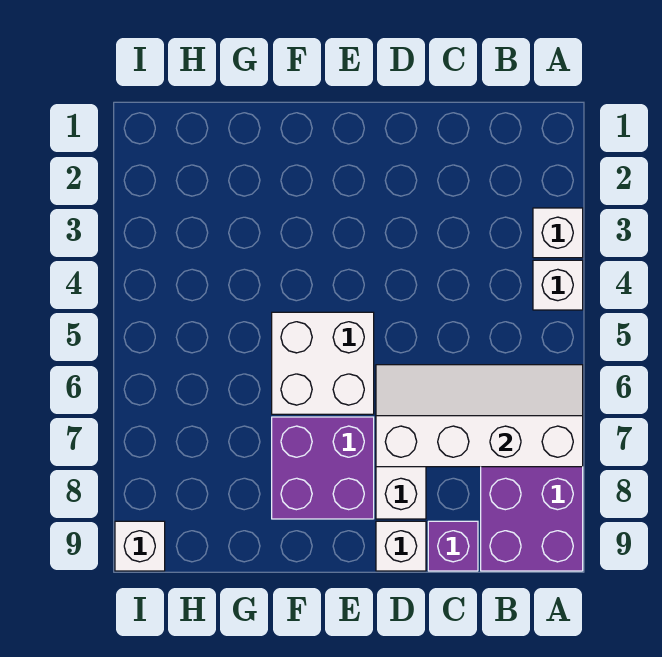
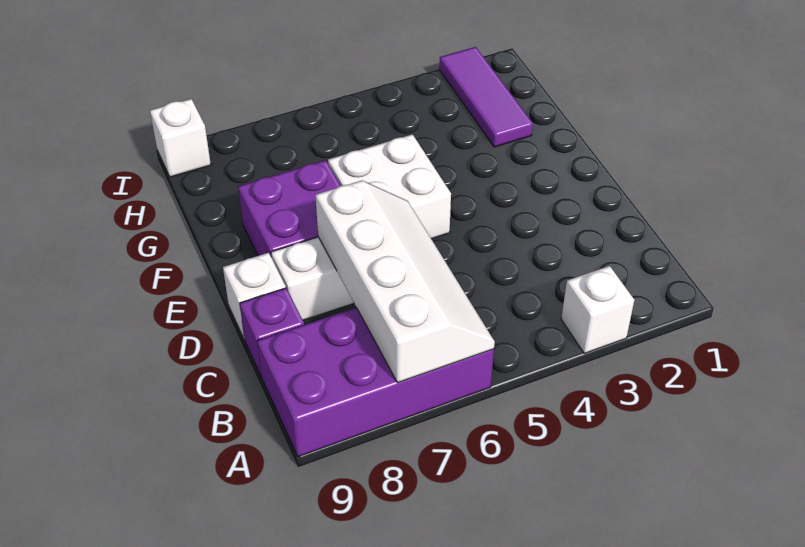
white 1x1 brick [533,260,583,310] -> none
none -> purple 1x3 tile [439,47,533,147]

